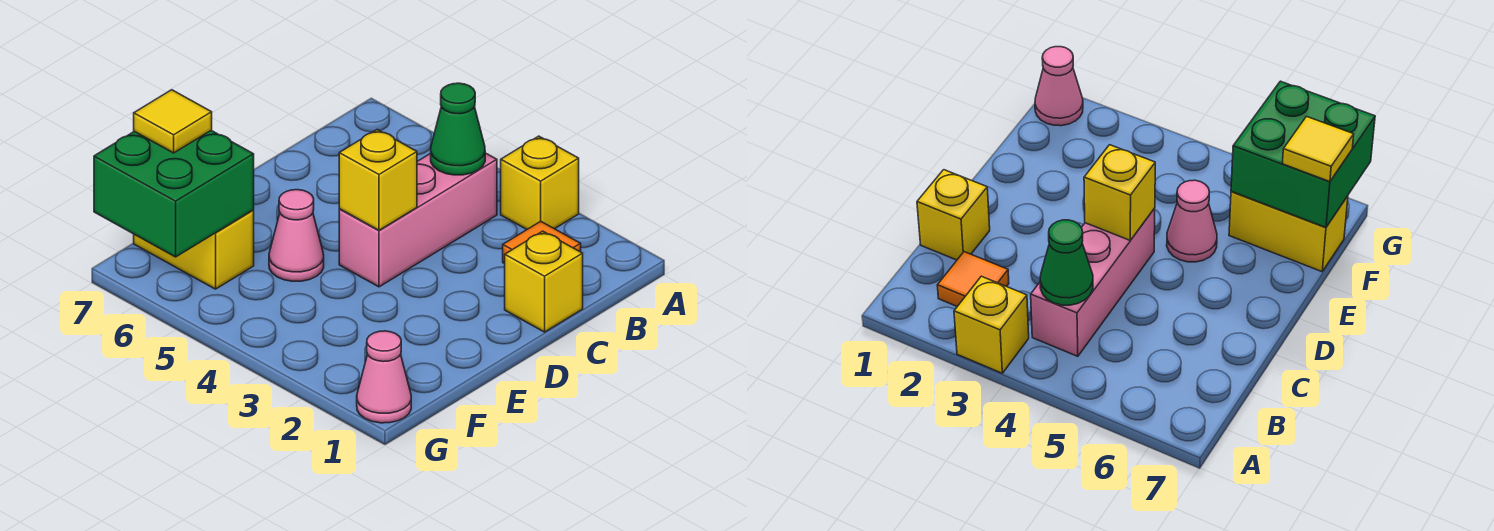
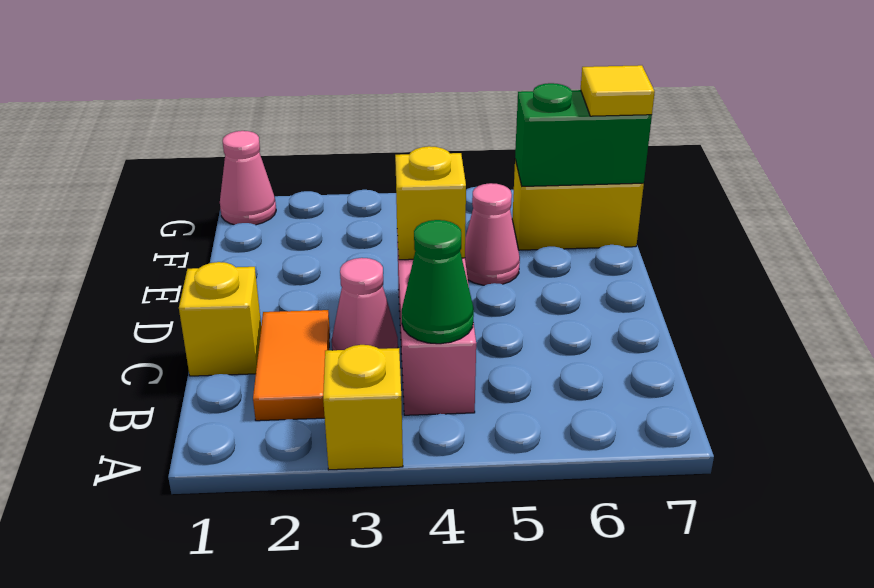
orange 1x1 tile [503,221,581,264] -> orange 1x2 tile [253,310,330,421]
none -> pink 1x1 cone [332,258,398,350]
green 2x2 brick [94,131,254,257] -> green 1x2 brick [515,83,652,186]

